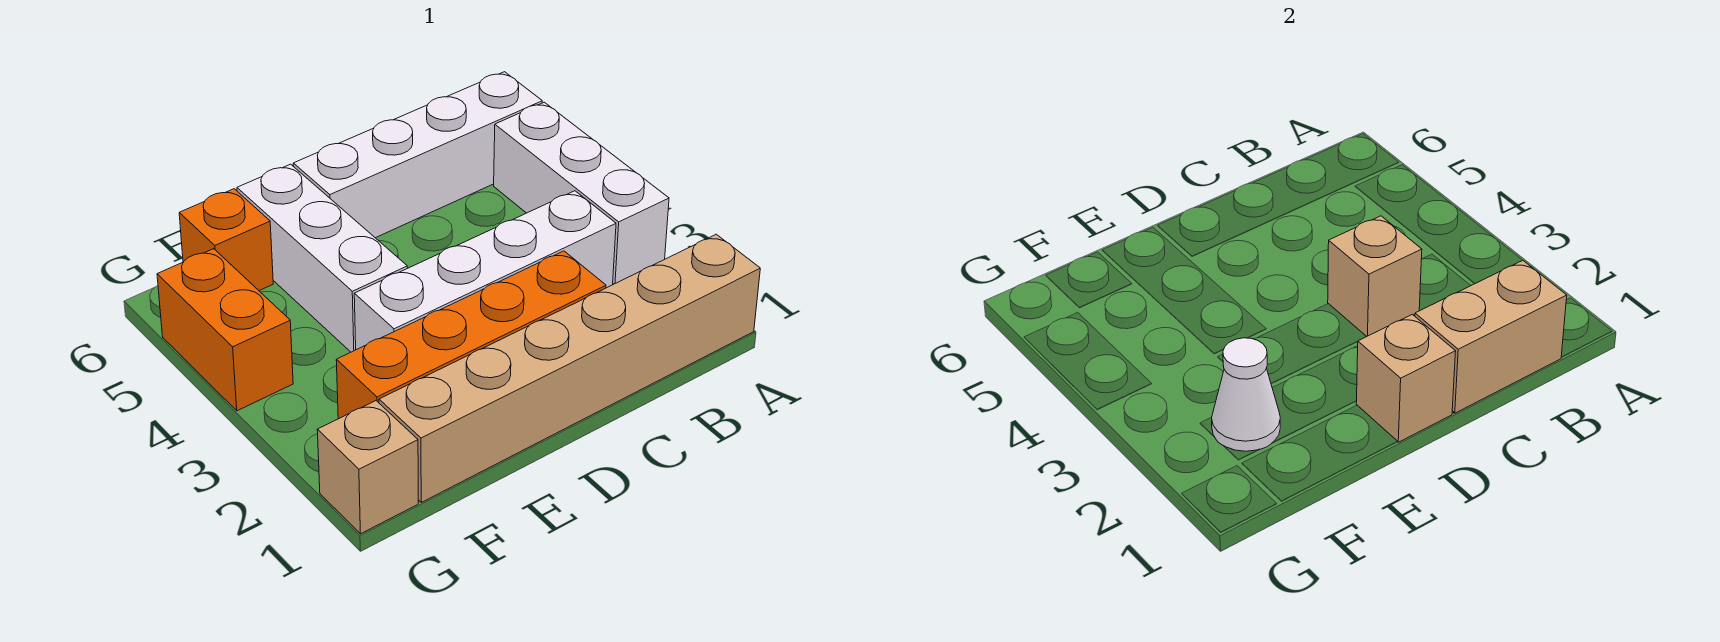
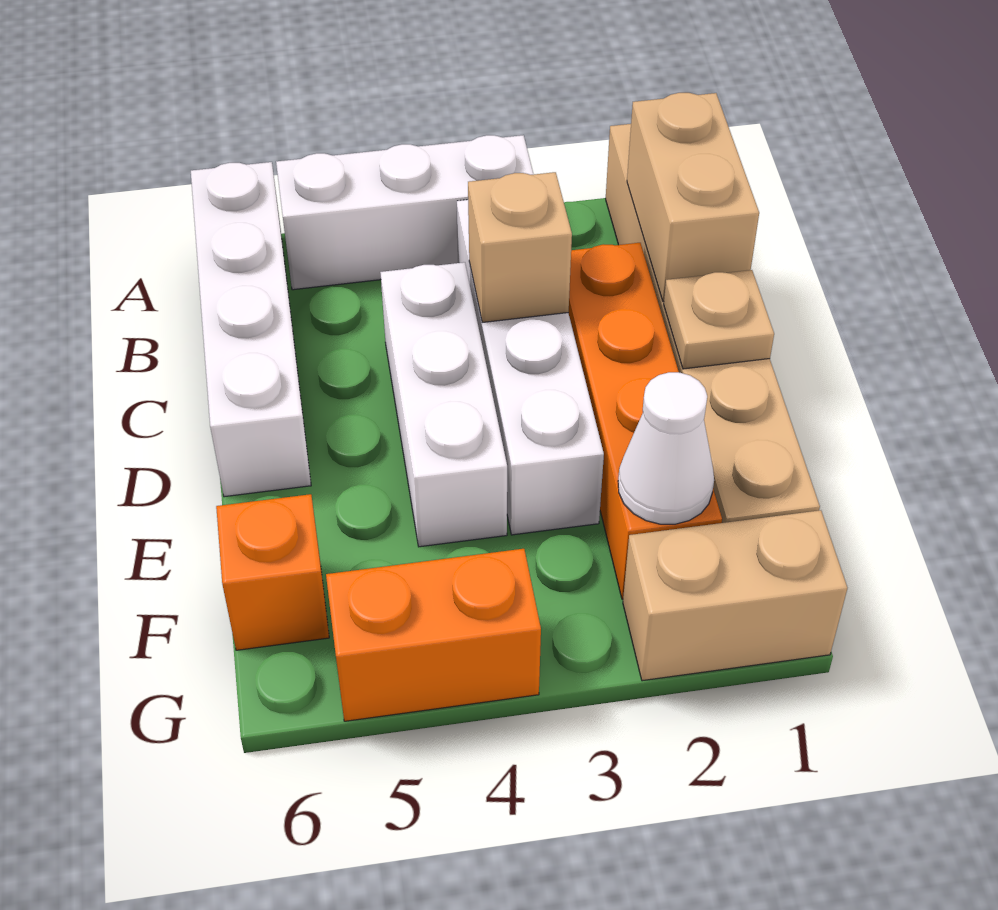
tan 1x1 brick [1356,314,1456,442] -> tan 1x1 plate [664,270,774,369]
white 1x3 brick [237,164,407,352] -> white 1x3 brick turned to [380,262,507,547]
tan 1x1 brick [317,401,418,534] -> tan 1x2 brick [623,510,847,681]

